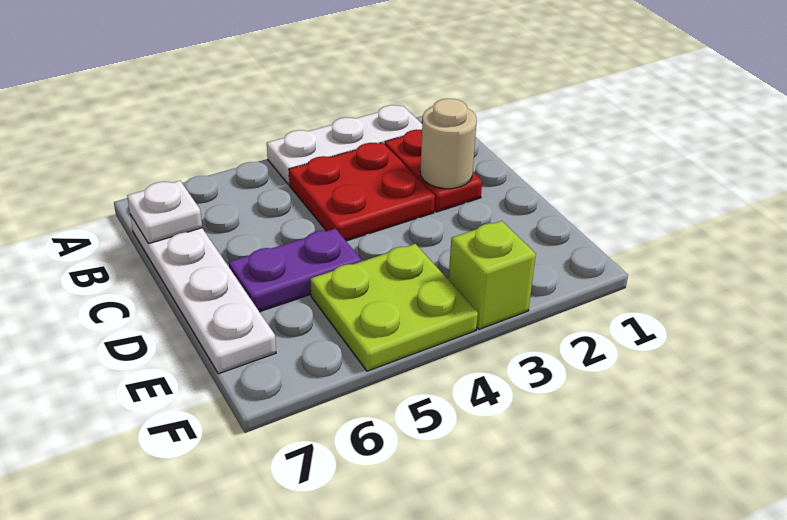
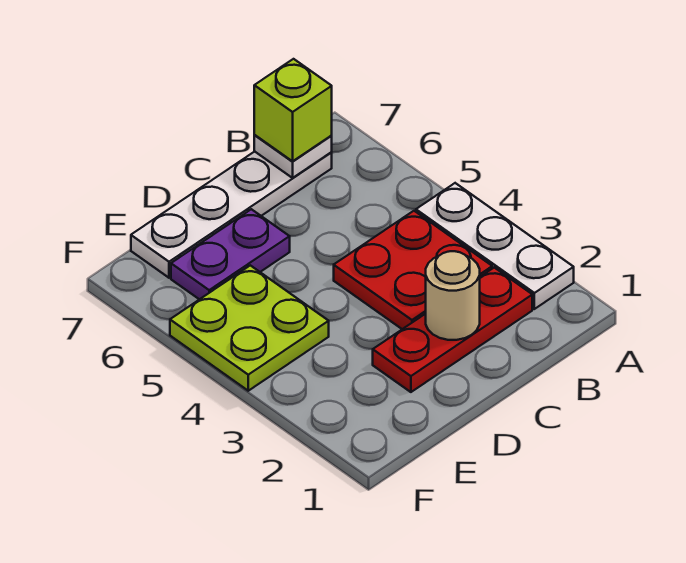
red 1x2 plate [385,129,482,212] -> red 1x3 plate [373,268,532,392]
purple 1x2 plate [229,229,361,312] -> purple 1x2 plate turned to [171,209,290,299]
lime 1x1 brick [449,221,536,329] -> lime 1x1 brick moved to [254,59,332,161]

